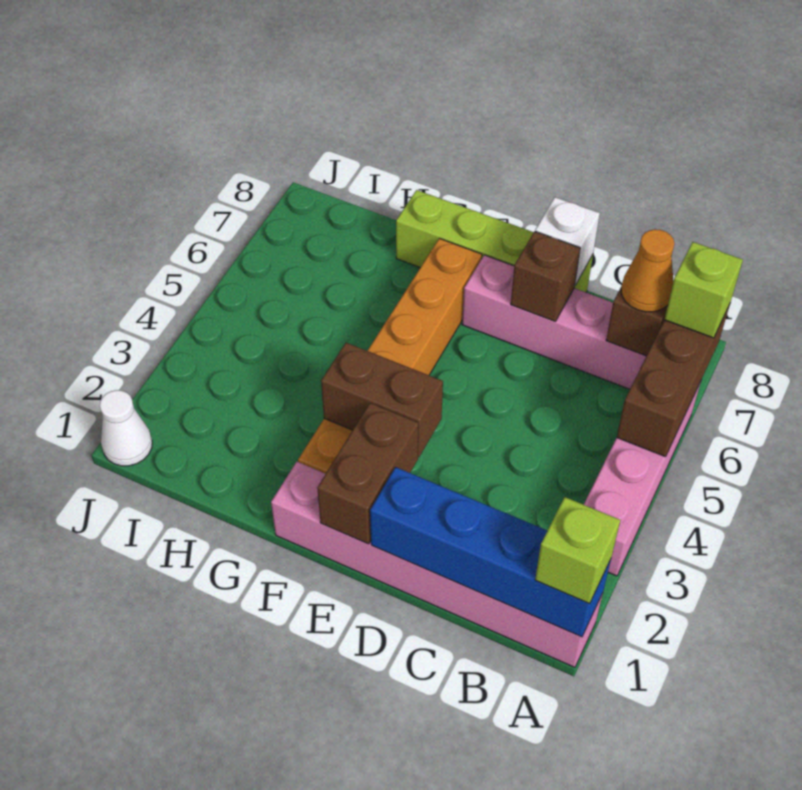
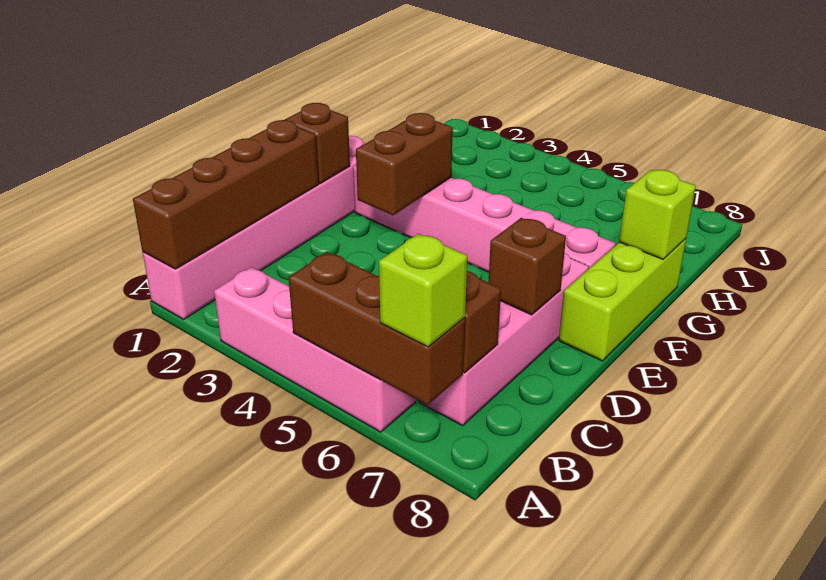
blue 1x4 brick [370,467,611,637] -> brown 1x4 brick [133,120,319,269]
lime 1x1 brick [535,497,620,604] -> lime 1x1 brick moved to [619,170,696,259]
orange 1x1 cone [621,229,675,312] -> none
lime 1x4 brick [396,190,593,292] -> lime 1x3 brick [559,239,686,361]
white 1x1 brick [535,197,600,285] -> none
brown 1x2 brick [317,403,418,544] -> brown 1x1 brick [285,103,350,184]
orange 1x6 brick [298,238,482,474] -> pink 1x6 brick [353,165,616,272]
white 1x1 cone [100,390,152,466] -> none

